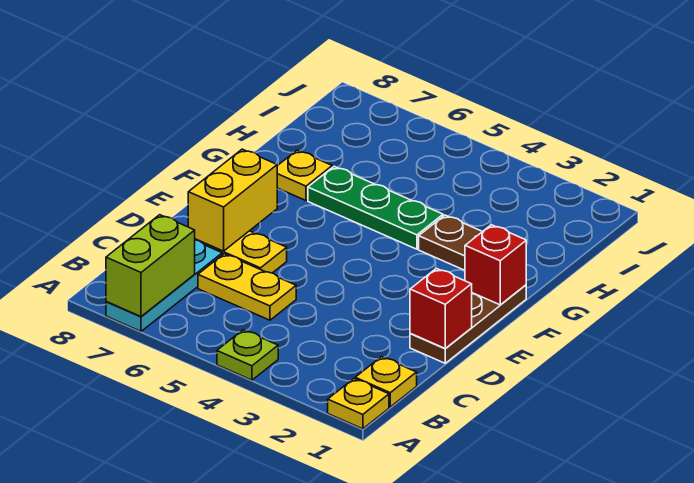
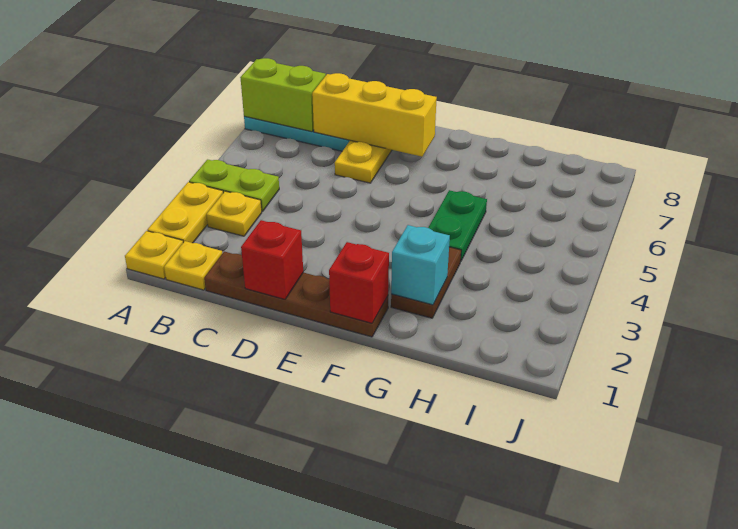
lime 1x1 plate [217,330,278,380] -> lime 1x2 plate [189,160,279,212]
yellow 1x2 plate [198,254,296,320] -> yellow 1x2 plate moved to [148,182,223,243]
brown 1x3 plate [410,285,526,363] -> brown 1x4 plate [204,252,388,337]
yellow 1x2 brick [188,149,277,251] -> yellow 1x3 brick [312,73,437,157]
none -> cyan 1x1 brick [391,225,450,305]
green 1x3 plate [308,167,443,249] -> green 1x2 plate [428,190,487,262]
yellow 1x1 plate [277,150,332,200] -> yellow 1x1 plate moved to [206,191,262,236]

